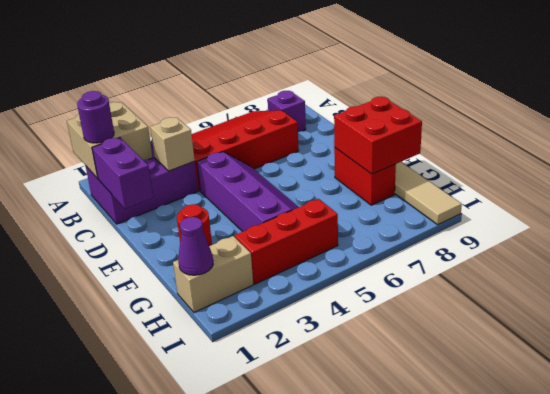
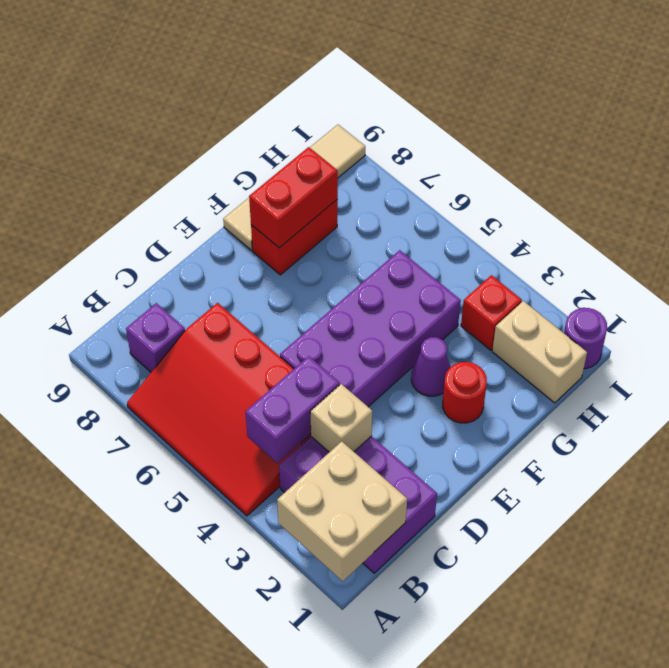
purple 1x1 round brick [77,91,114,143] -> purple 1x1 round brick moved to [564,308,607,369]
purple 1x2 brick [92,138,153,209] -> purple 1x2 brick moved to [245,356,340,463]
purple 2x4 slope [197,152,299,232] -> purple 2x4 brick [280,250,461,407]
red 2x2 brick [334,97,422,174] -> red 1x2 brick [249,147,338,248]
purple 1x1 cone [178,217,213,275] -> purple 1x1 cone moved to [411,337,450,396]
red 1x3 brick [235,199,338,284] -> red 1x1 brick [461,275,522,350]

